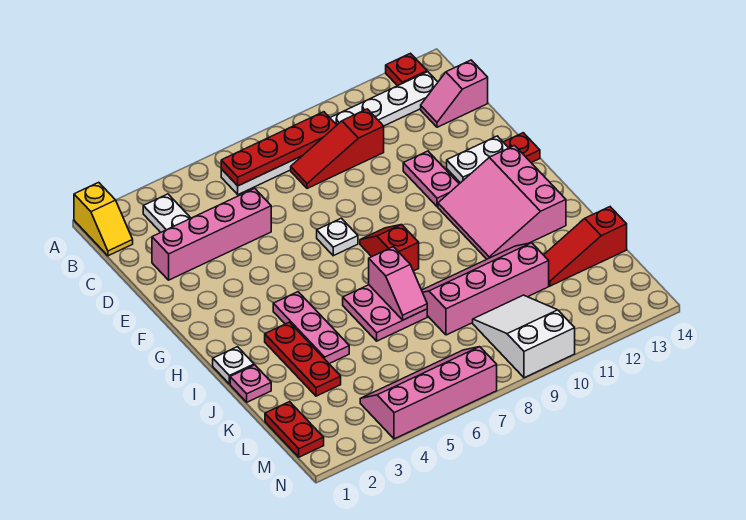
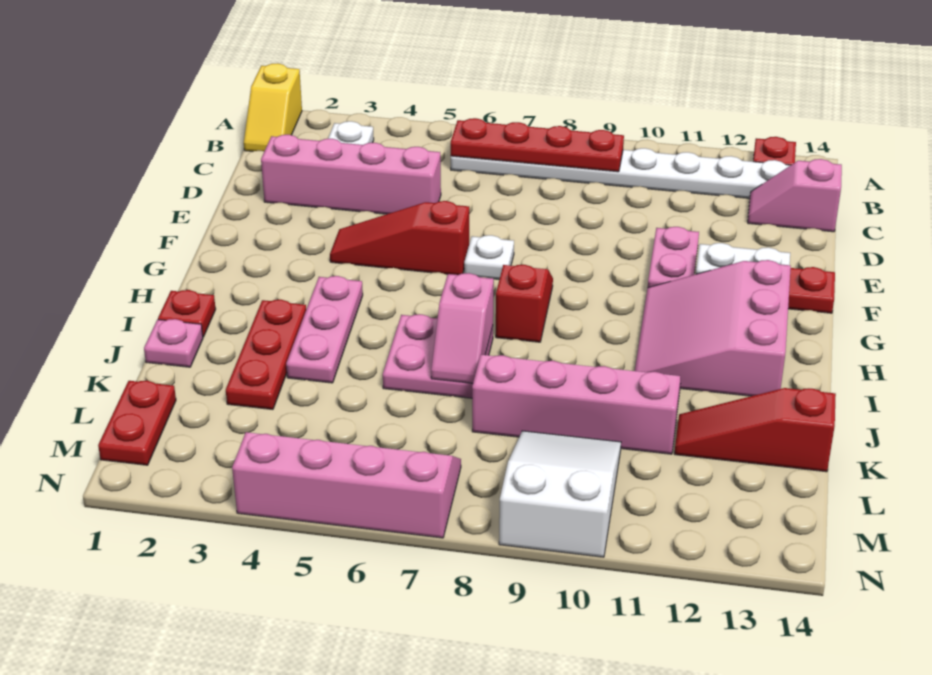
red 1x3 slope [291,109,384,189] -> red 1x3 slope moved to [330,201,469,275]
white 1x1 plate [213,347,254,384] -> red 1x1 plate [158,290,216,337]

